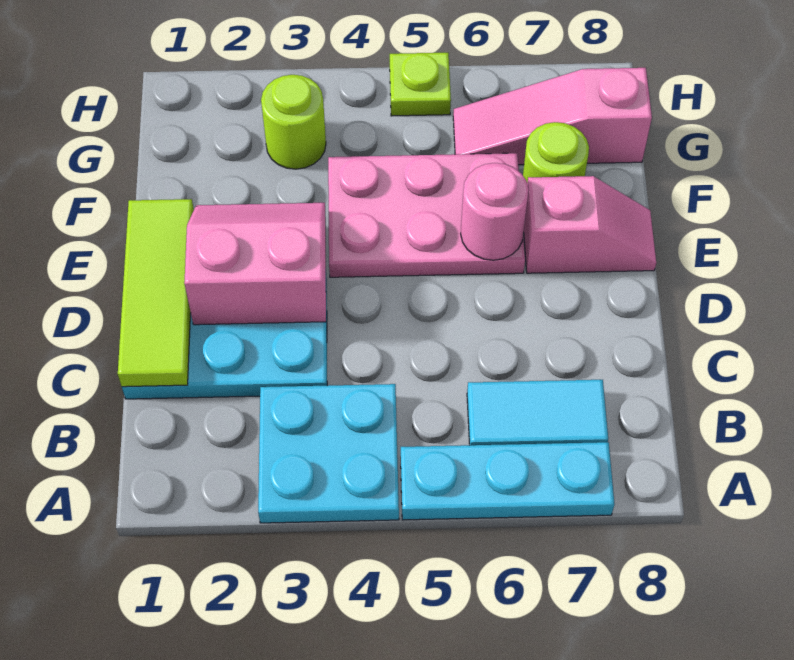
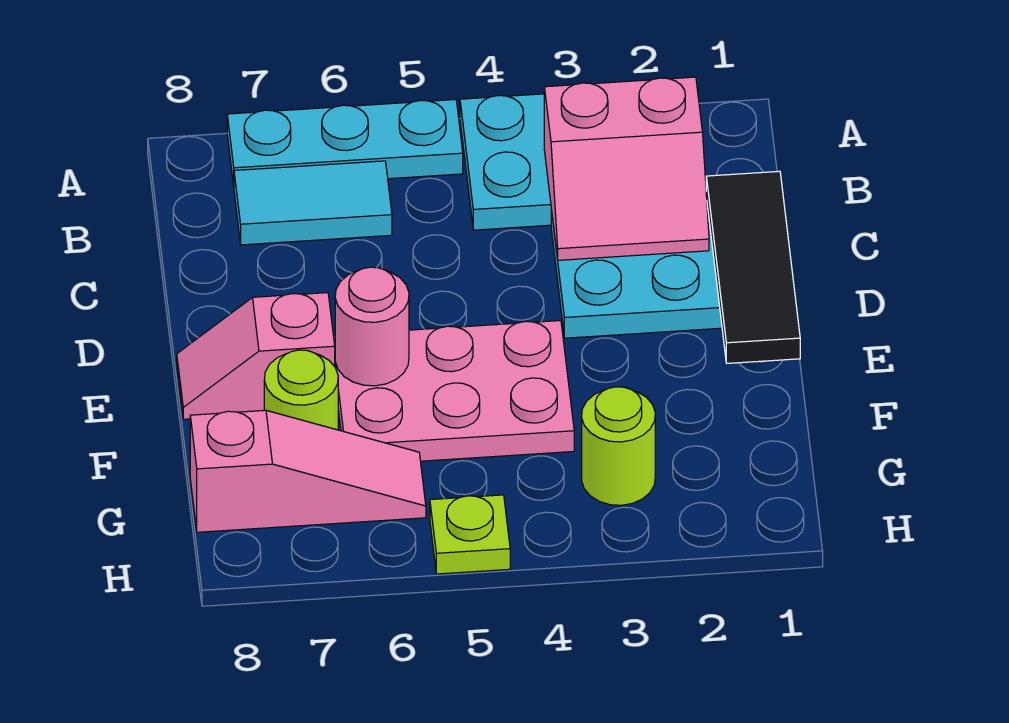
lime 1x3 tile [118,199,194,387] -> black 1x3 tile [706,171,800,363]
pink 2x2 slope [184,203,326,325] -> pink 2x2 slope moved to [544,77,709,260]

